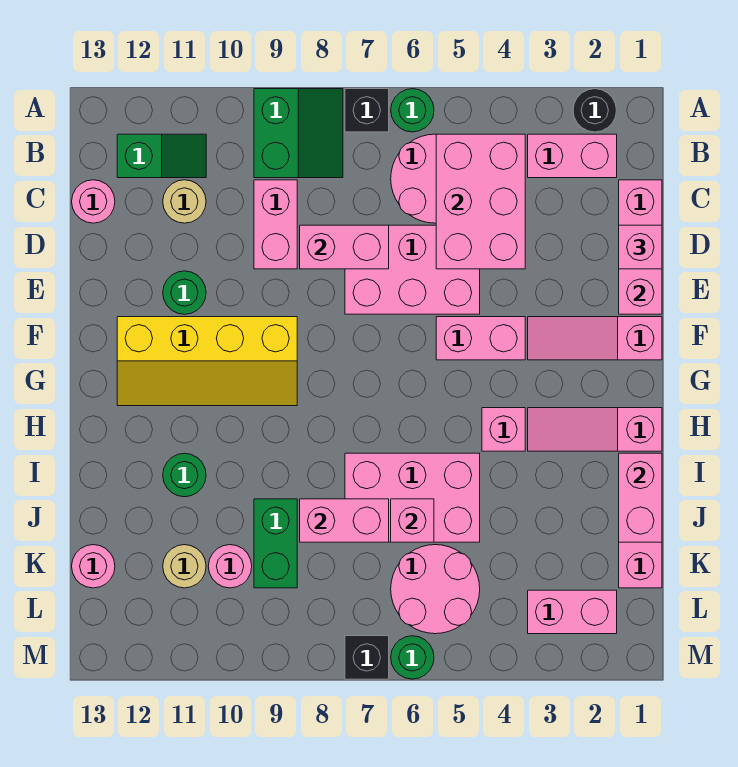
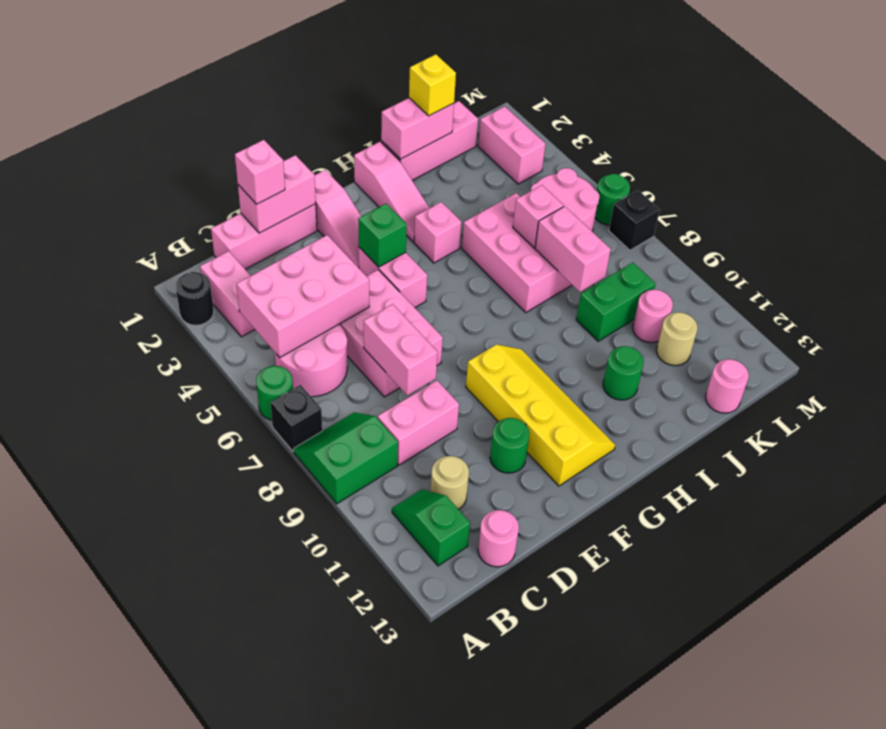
none -> green 1x1 brick [358,204,407,267]
none -> yellow 1x1 brick [409,54,456,116]

